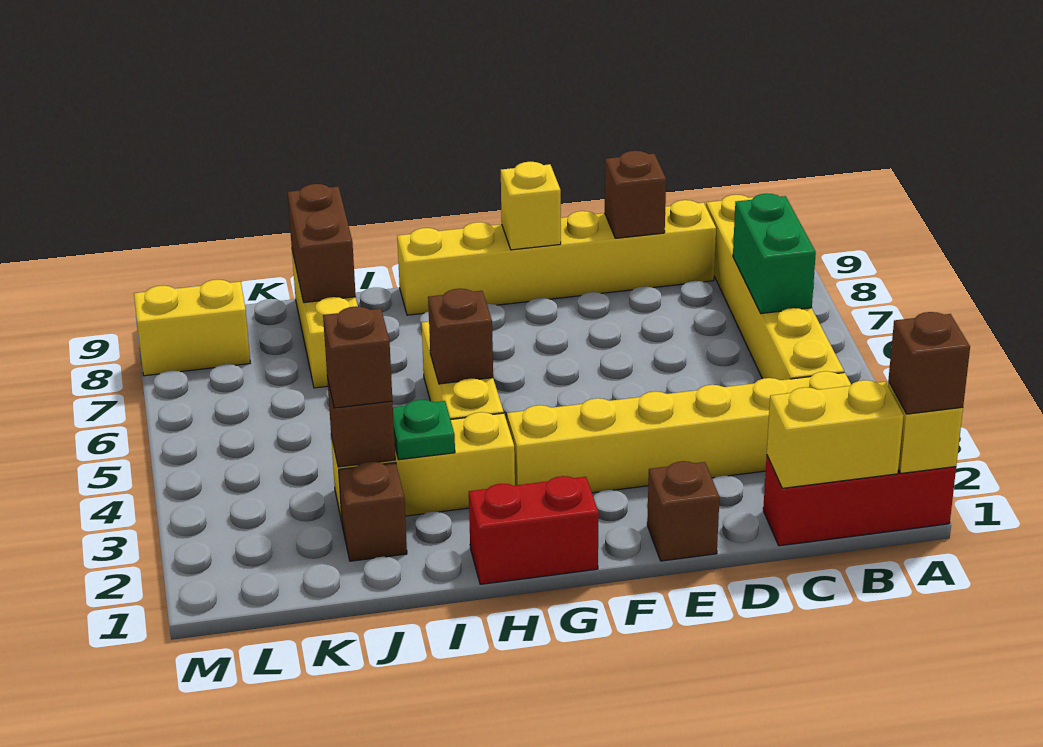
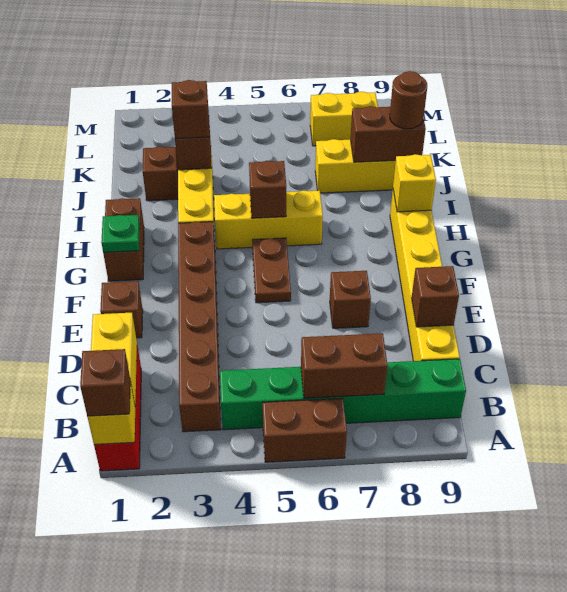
none -> brown 1x2 brick [262,398,347,462]
yellow 1x6 brick [507,371,851,493] -> brown 1x6 brick [178,222,221,432]
yellow 1x6 brick [706,195,844,380] -> green 1x6 brick [220,359,466,430]
green 1x2 brick [733,193,816,314] -> brown 1x2 brick [301,333,388,398]
none -> brown 1x1 brick [330,271,371,328]
none -> brown 1x2 plate [252,238,291,303]
yellow 1x1 brick [501,162,561,250] -> yellow 1x1 brick moved to [393,154,436,212]
red 1x2 brick [469,476,599,584] -> brown 1x2 brick [103,198,144,281]
green 1x1 plate [393,400,455,460] -> green 1x1 plate moved to [101,215,140,253]
none -> brown 1x1 round brick [390,71,427,129]
yellow 1x2 brick [134,280,250,376] -> yellow 1x2 brick turned to [310,92,378,146]

